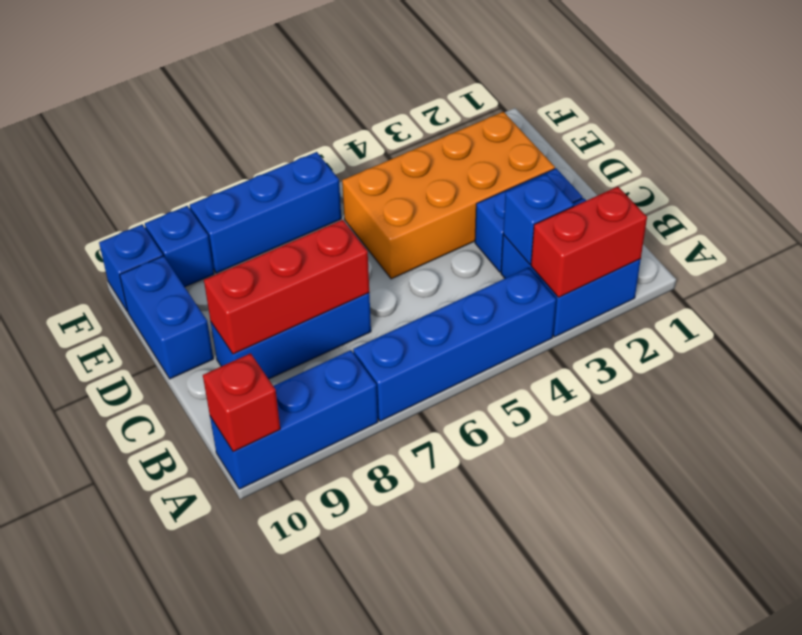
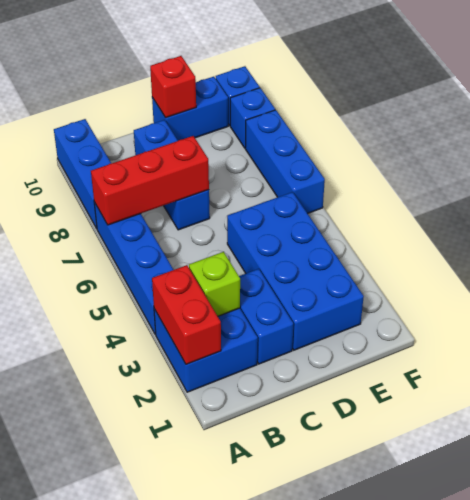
red 1x1 brick [203,353,280,452] -> red 1x1 brick moved to [150,56,196,118]
blue 1x1 brick [503,174,574,264] -> lime 1x1 brick [189,252,240,316]
red 1x3 brick [204,220,369,354] -> red 1x3 brick turned to [91,136,209,225]
orange 2x4 brick [342,112,555,279] -> blue 2x4 brick [227,192,364,350]

